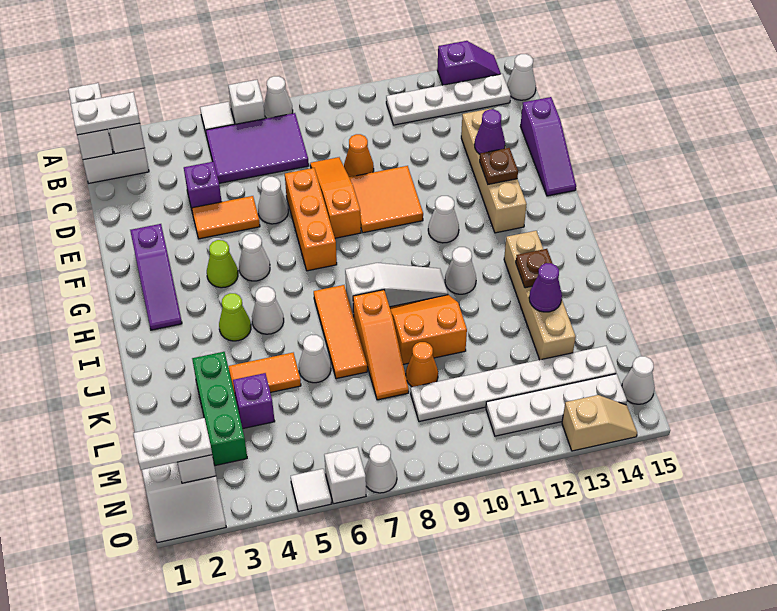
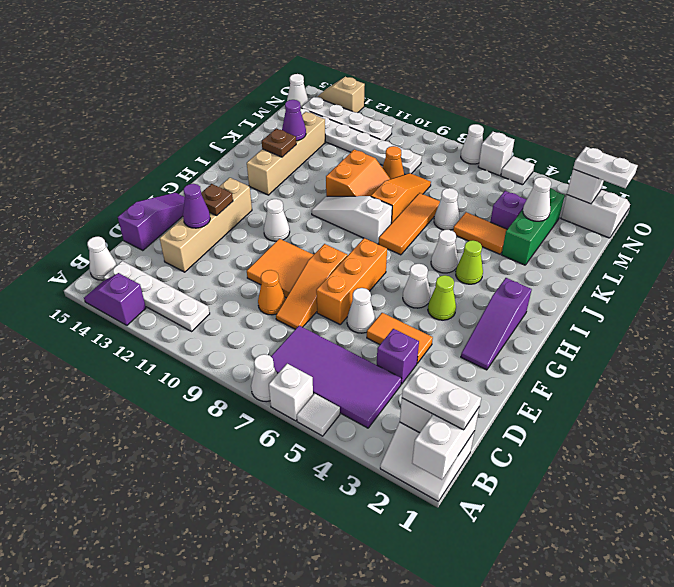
purple 2x3 tile [206,113,309,183] -> purple 2x4 tile [271,326,402,428]
purple 1x3 slope [130,224,182,330] -> purple 1x3 slope turned to [461,278,532,370]
white 1x1 cone [445,247,476,294] -> white 1x1 cone moved to [523,177,551,221]
orange 2x2 slope [390,295,467,364] -> orange 2x2 slope turned to [326,150,390,197]

